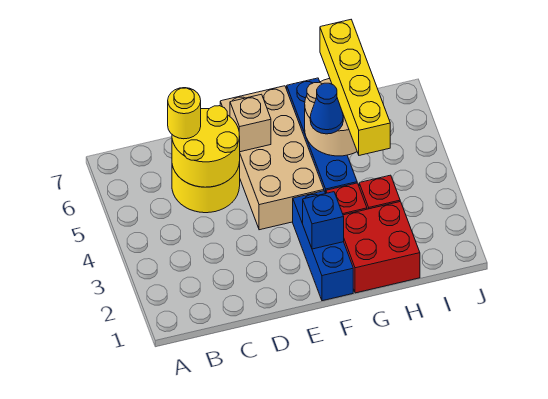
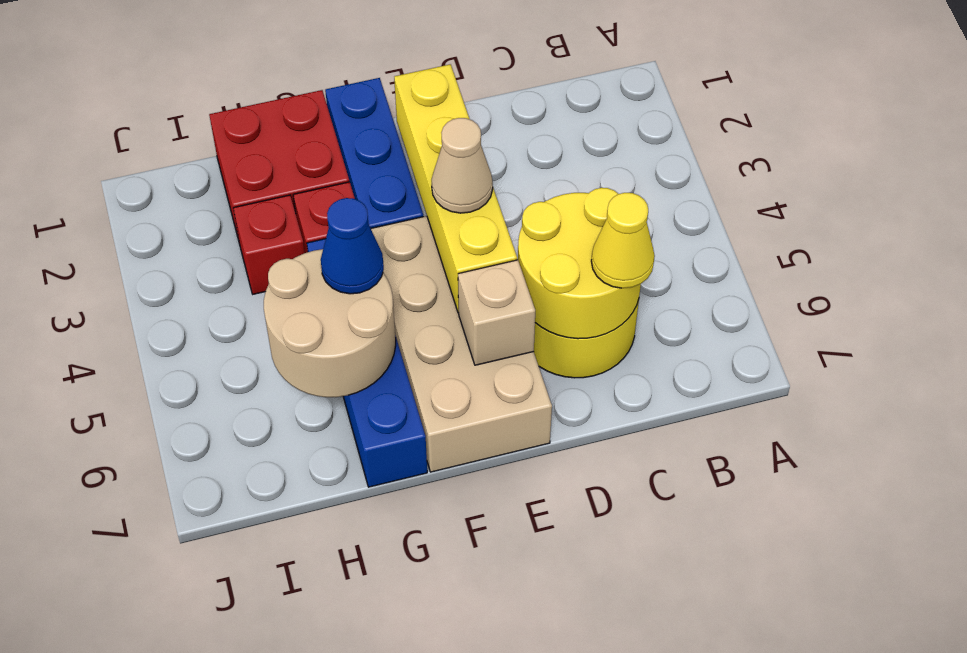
yellow 1x1 round brick [168,88,201,139] -> yellow 1x1 cone [591,193,655,288]
none -> tan 1x1 cone [432,118,493,213]
blue 1x1 brick [303,192,344,249] -> none
yellow 1x4 brick [320,20,390,155] -> yellow 1x4 brick moved to [394,64,517,313]

